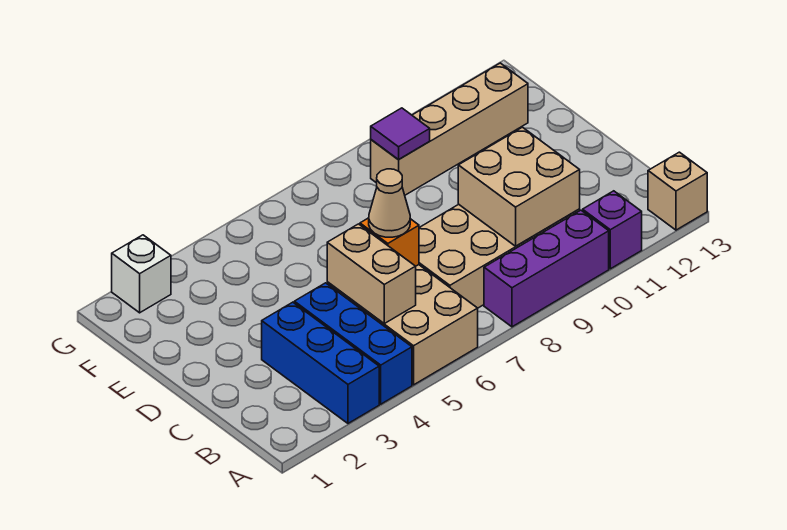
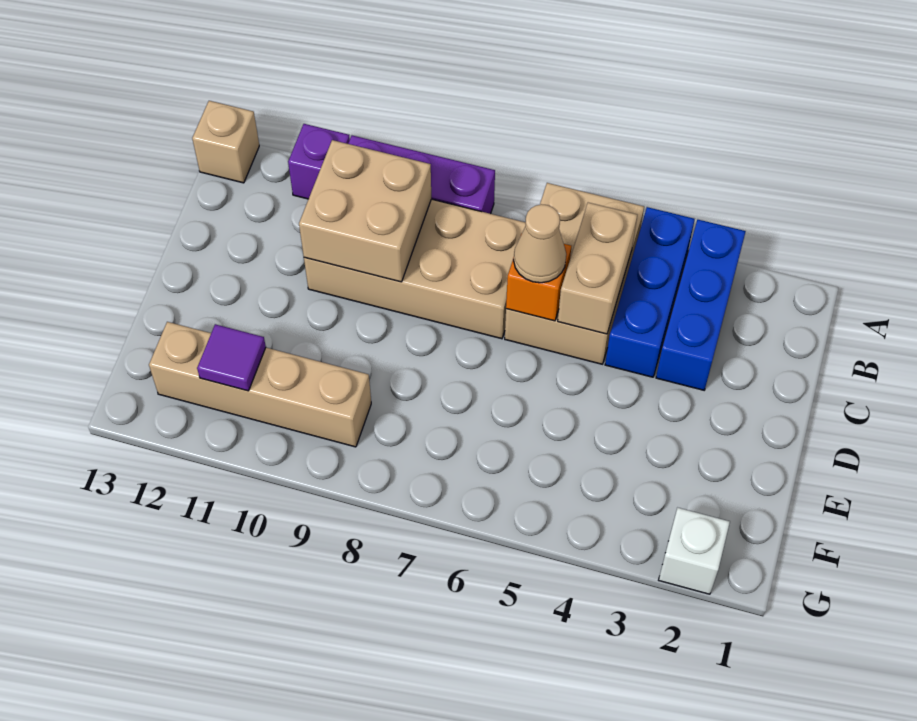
purple 1x1 tile [371,108,430,159] -> purple 1x1 tile moved to [197,324,266,391]

